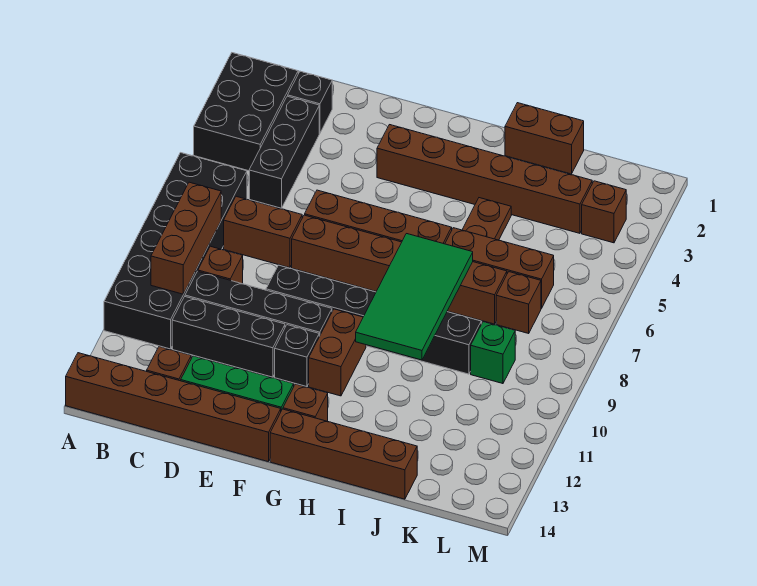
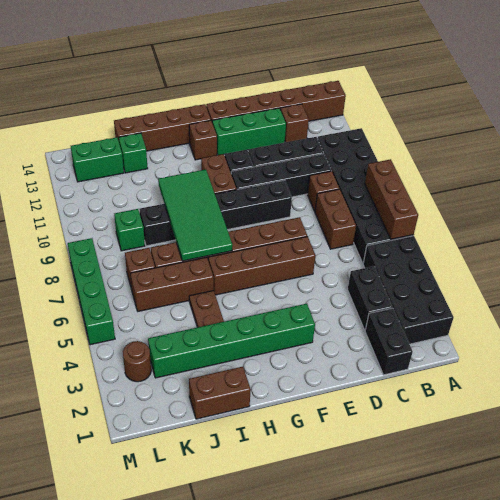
black 2x3 brick [194,53,298,171] -> black 2x4 brick [363,236,454,344]
brown 1x3 brick [151,182,221,294] -> brown 1x3 brick moved to [365,159,418,239]
black 1x1 brick [288,71,332,133] -> black 1x2 brick [365,308,413,375]
black 1x3 brick [249,96,319,208] -> black 1x2 brick [348,266,393,330]
brown 1x2 brick [224,196,302,268] -> brown 1x2 brick turned to [315,189,356,249]
brown 1x6 brick [377,125,592,233] -> green 1x6 brick [148,304,315,378]
none -> green 1x1 brick [119,133,148,173]
none -> green 1x2 brick [71,137,124,182]
brown 1x1 brick [582,181,626,243] -> brown 1x1 round brick [123,341,151,382]
none -> green 1x4 brick [68,238,115,345]

